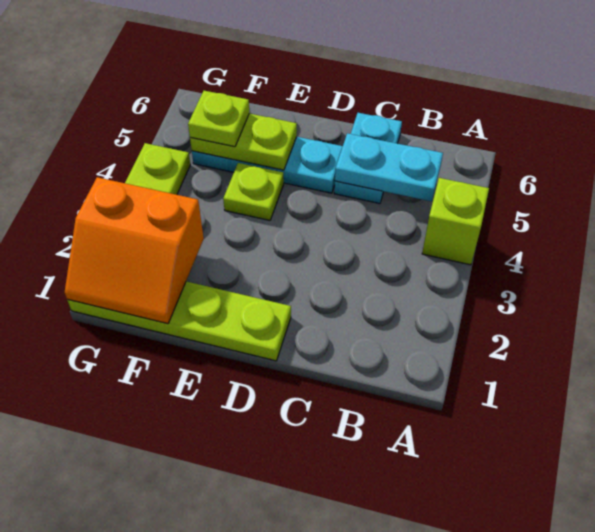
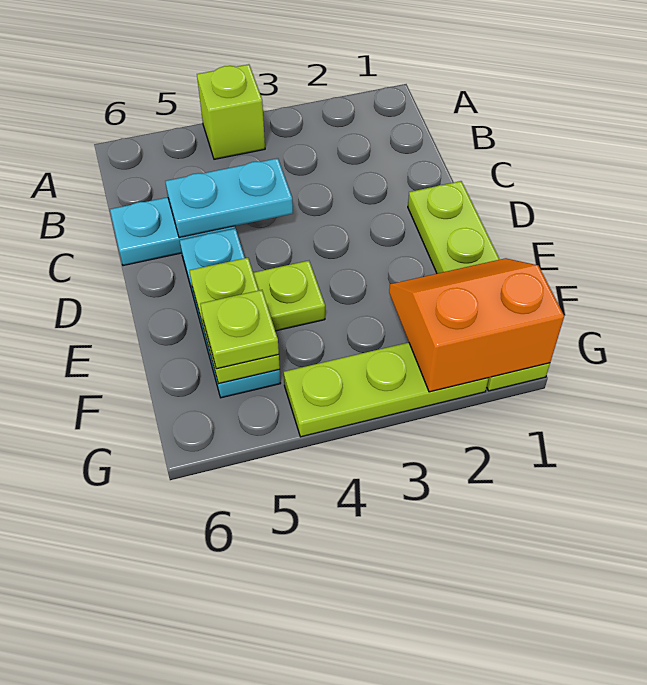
cyan 1x2 plate [335,133,443,201] -> cyan 1x2 plate turned to [165,158,293,238]
orange 2x2 slope [65,177,204,324] -> orange 2x2 slope turned to [389,258,564,392]

